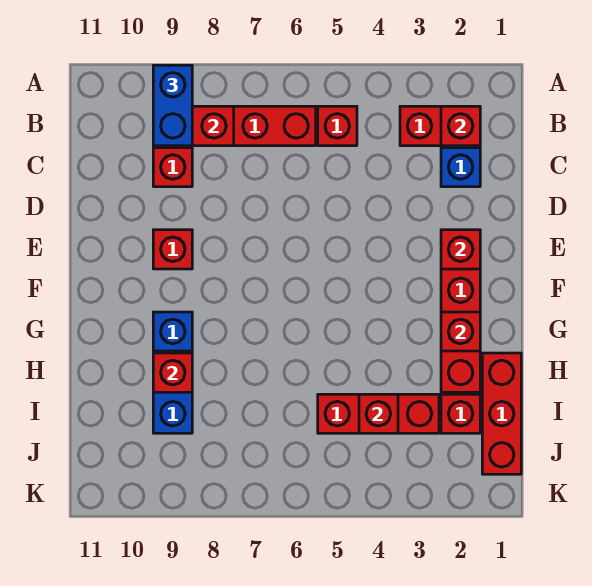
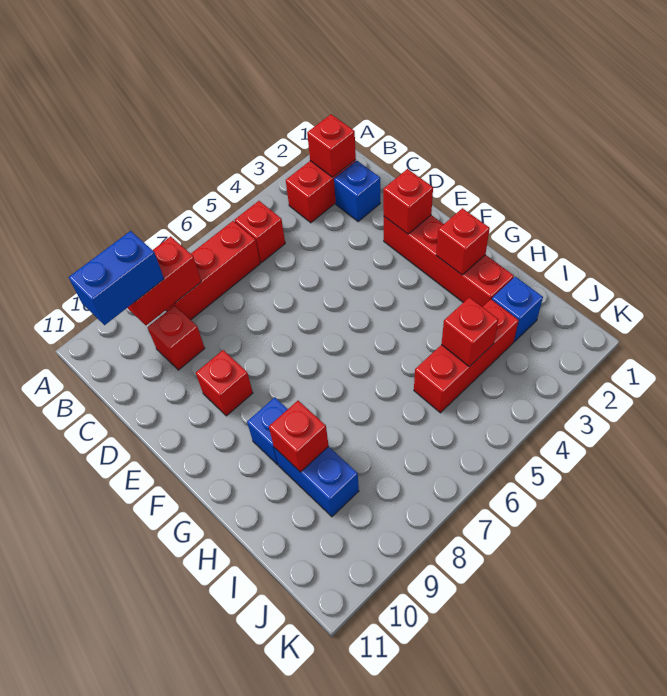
blue 1x2 brick [153,65,192,146] -> blue 1x2 brick turned to [69,231,164,325]
red 1x3 brick [482,353,521,474] -> none
red 1x1 brick [441,394,480,433] -> blue 1x1 brick [492,277,543,342]

